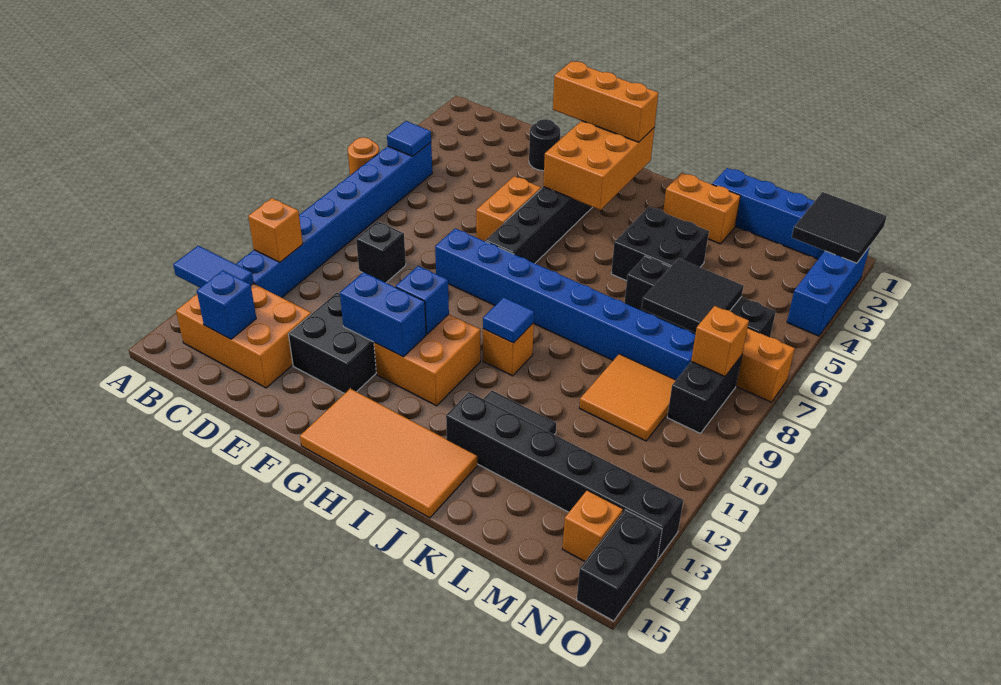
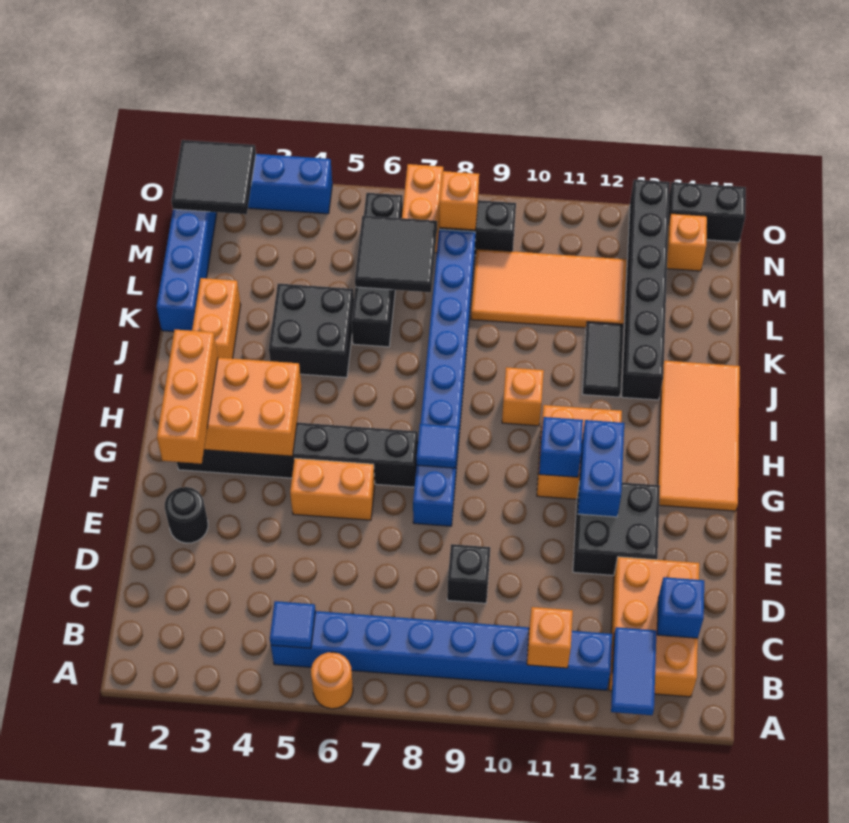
blue 1x1 tile [483,297,534,343] -> blue 1x1 tile moved to [416,424,458,468]
orange 2x2 tile [579,354,676,441] -> orange 2x4 tile [471,249,627,328]

